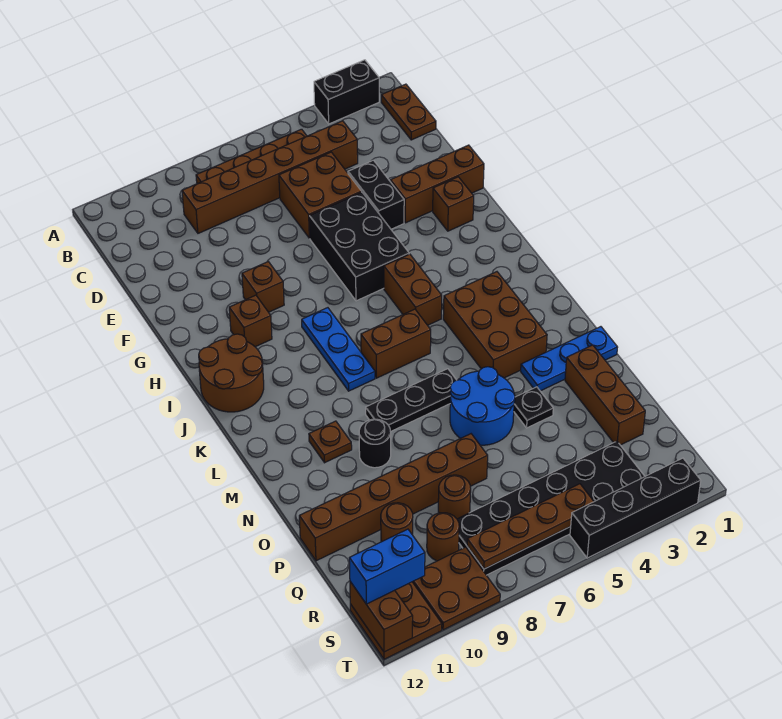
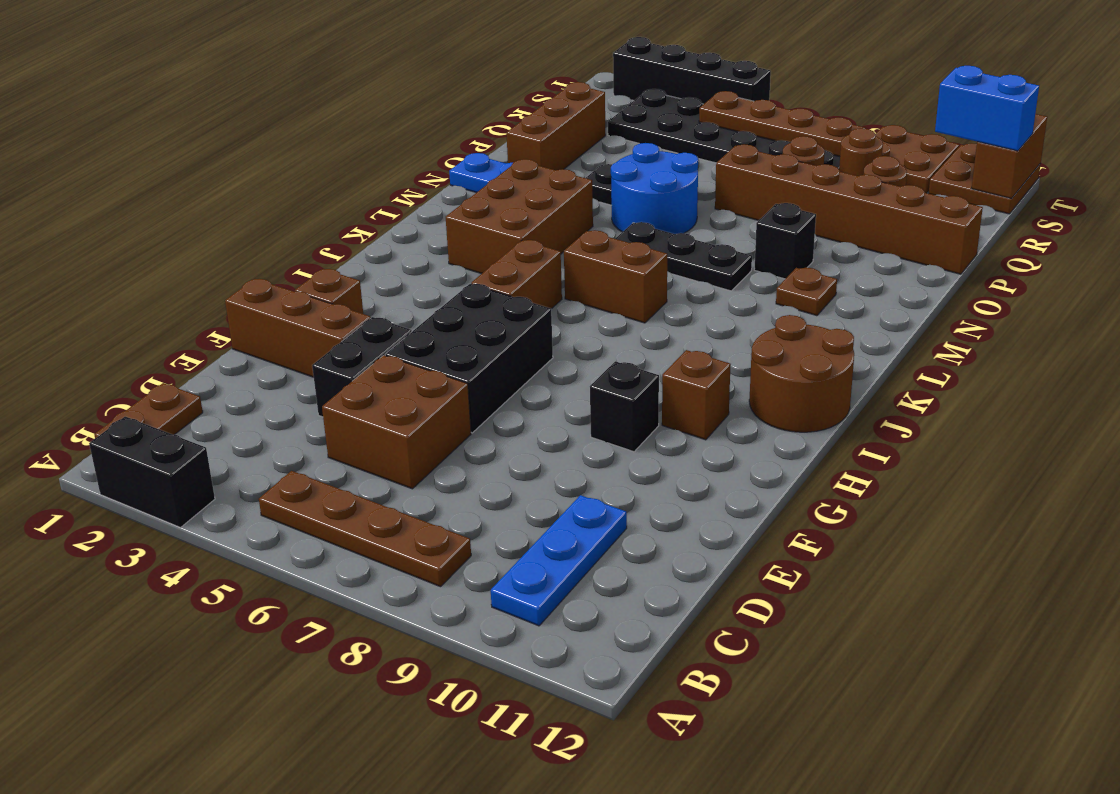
brown 1x6 brick [182,121,358,233] -> none
brown 1x1 brick [242,262,284,312] -> black 1x1 brick [590,361,659,452]
blue 1x3 plate [302,308,375,391] -> blue 1x3 plate moved to [491,495,627,626]
black 1x1 round brick [359,419,391,468] -> black 1x1 brick [754,203,816,279]

